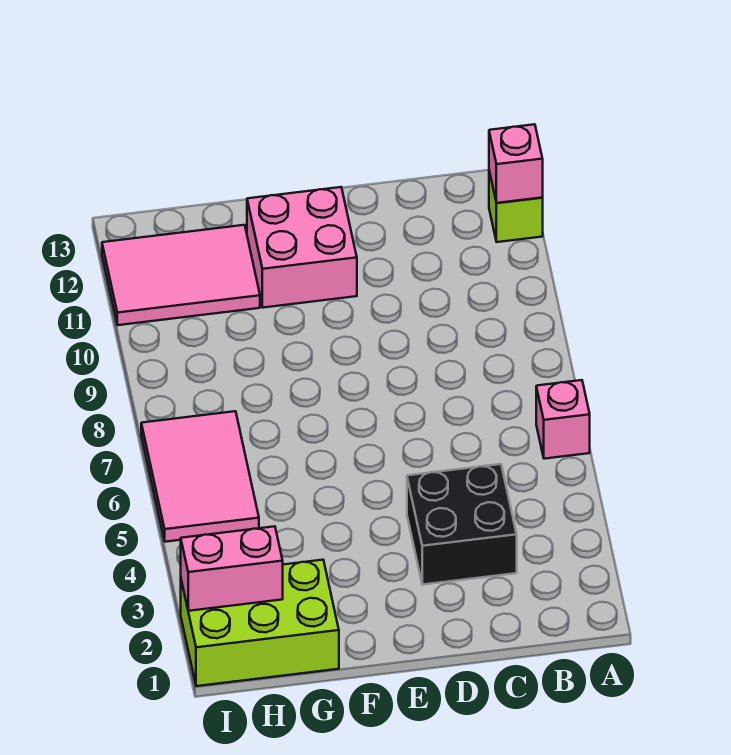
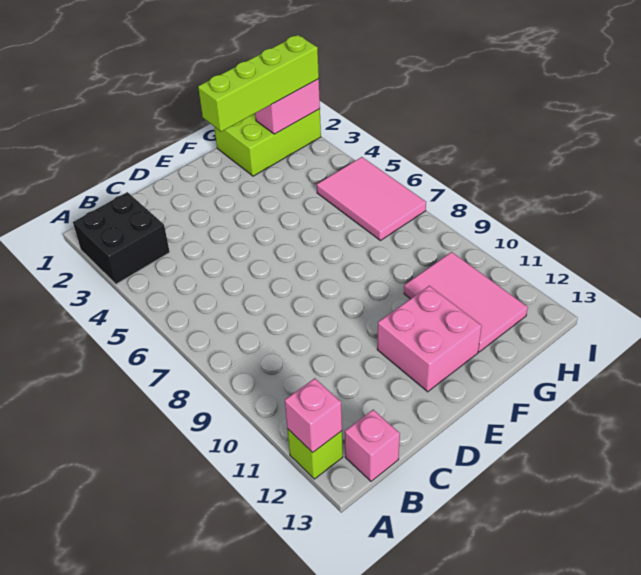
pink 1x1 brick [536,380,590,459] -> pink 1x1 brick moved to [345,410,400,481]
black 2x2 brick [407,464,517,585] -> black 2x2 brick moved to [73,192,170,284]
none -> lime 1x4 brick [198,35,319,132]
pink 2x3 tile [102,225,260,325] -> pink 2x3 tile turned to [404,252,528,352]

